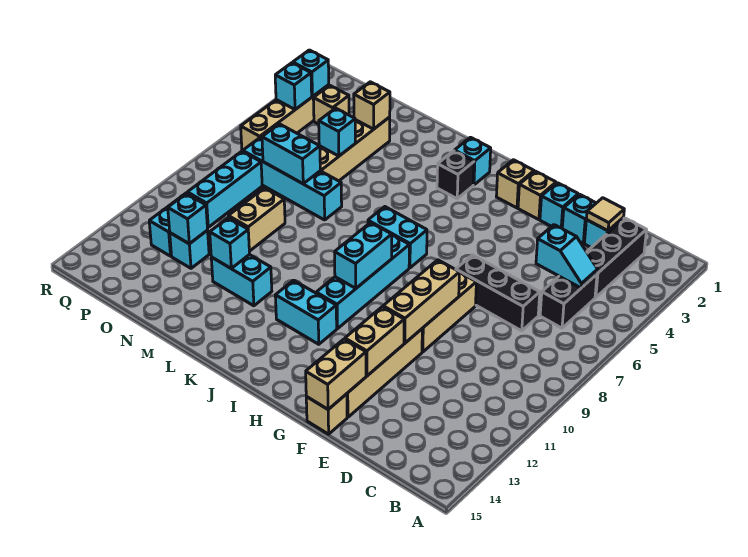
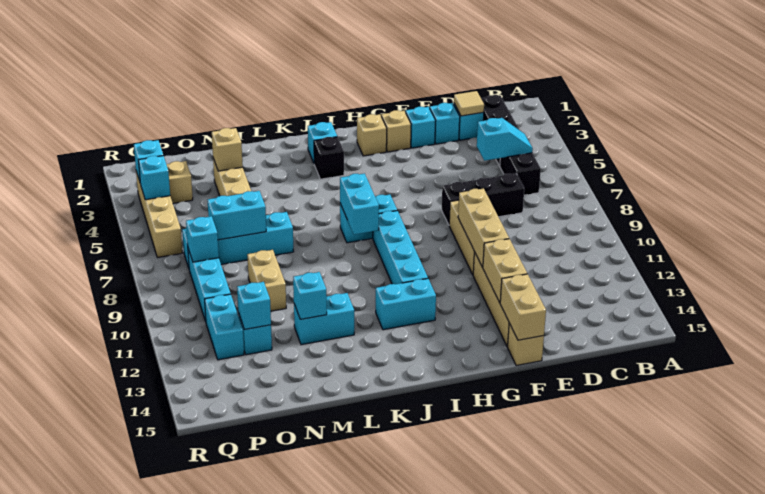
cyan 1x2 brick [335,222,392,288] -> cyan 1x2 brick moved to [340,173,379,235]
cyan 1x1 brick [319,108,356,156] -> cyan 1x1 brick moved to [186,216,219,262]

